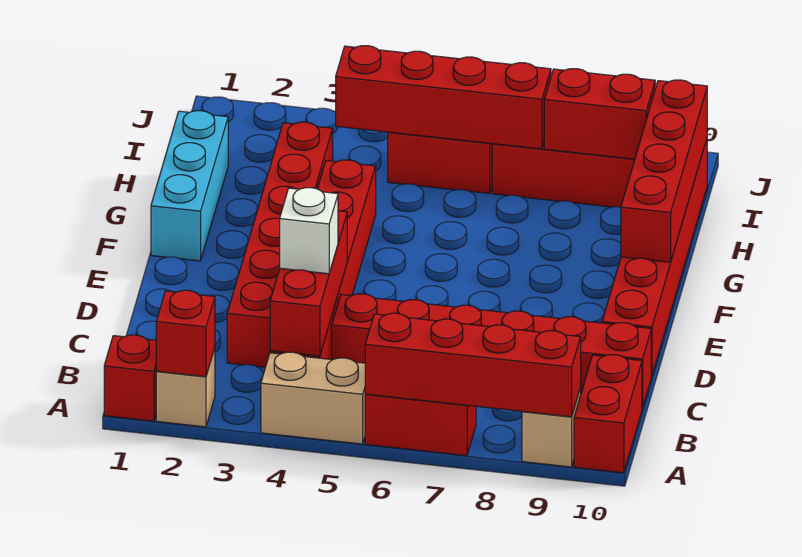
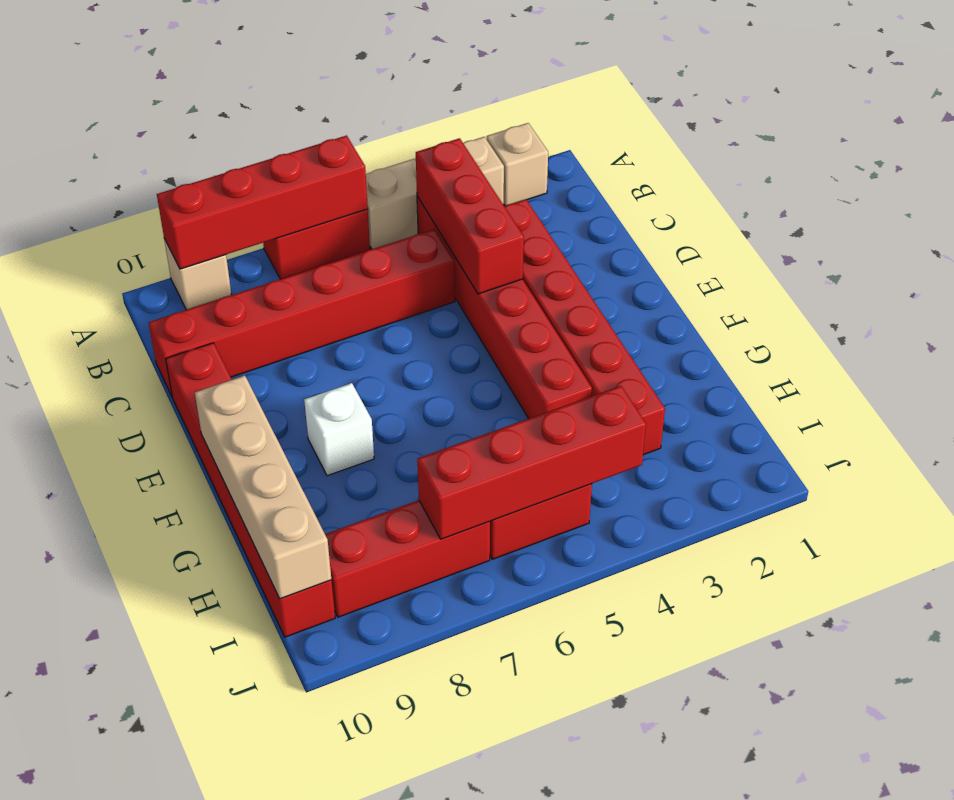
red 1x1 brick [104,335,157,421] -> none
red 1x1 brick [156,290,215,377] -> none
tan 1x2 brick [261,352,366,444] -> tan 1x3 brick [366,137,504,249]
red 1x2 brick [574,355,642,473] -> none
white 1x1 brick [280,188,338,274] -> white 1x1 brick moved to [304,383,374,476]
cyan 1x3 brick [151,111,228,261] -> none
red 1x4 brick [621,80,707,262] -> tan 1x4 brick [195,375,331,599]
red 1x2 brick [544,69,655,159] -> none

